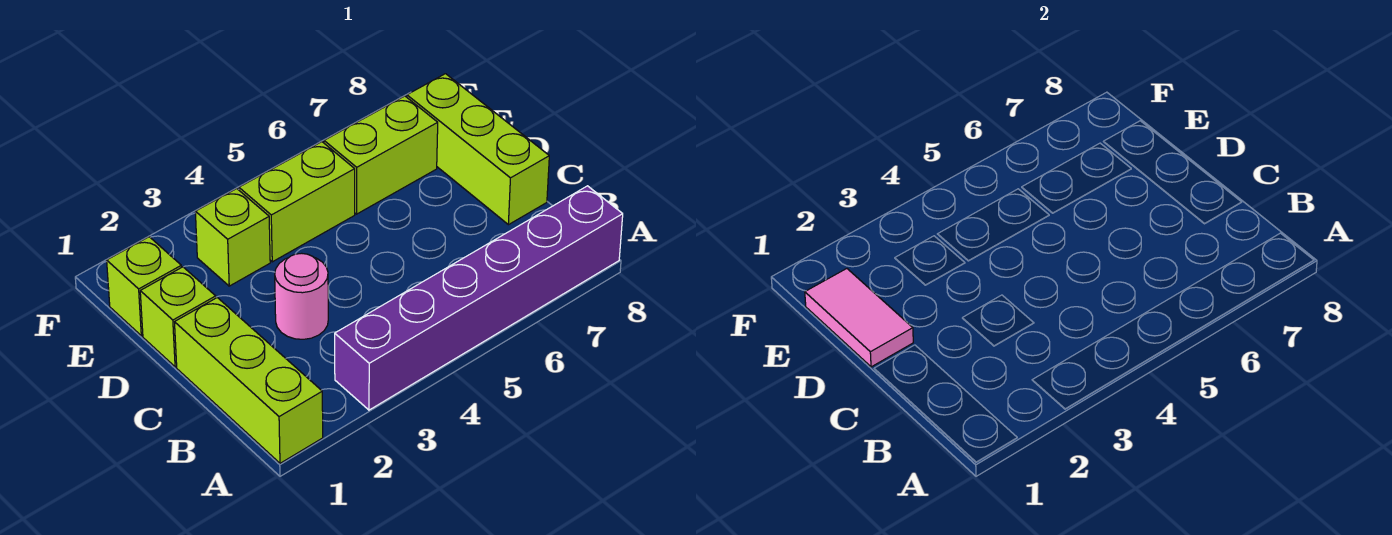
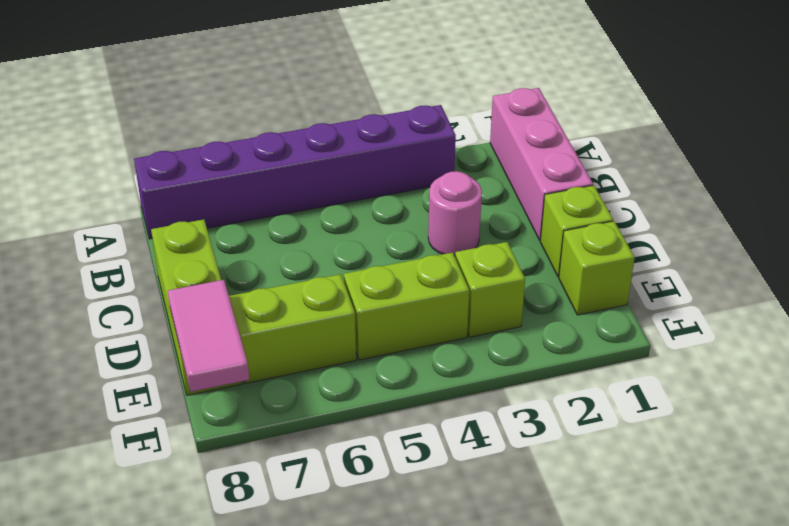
lime 1x3 brick [175,298,323,463] -> pink 1x3 brick [490,88,593,240]
pink 1x2 tile [805,269,913,367] -> pink 1x2 tile moved to [168,280,249,392]

